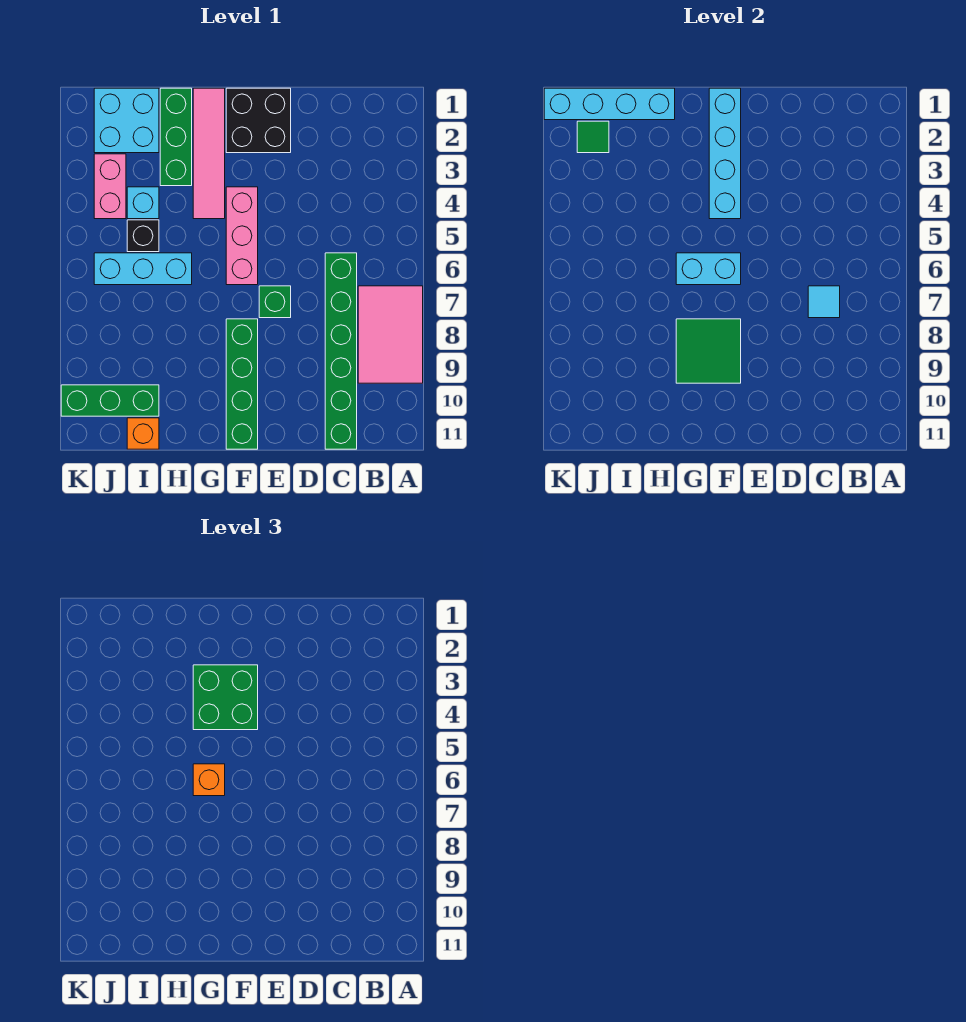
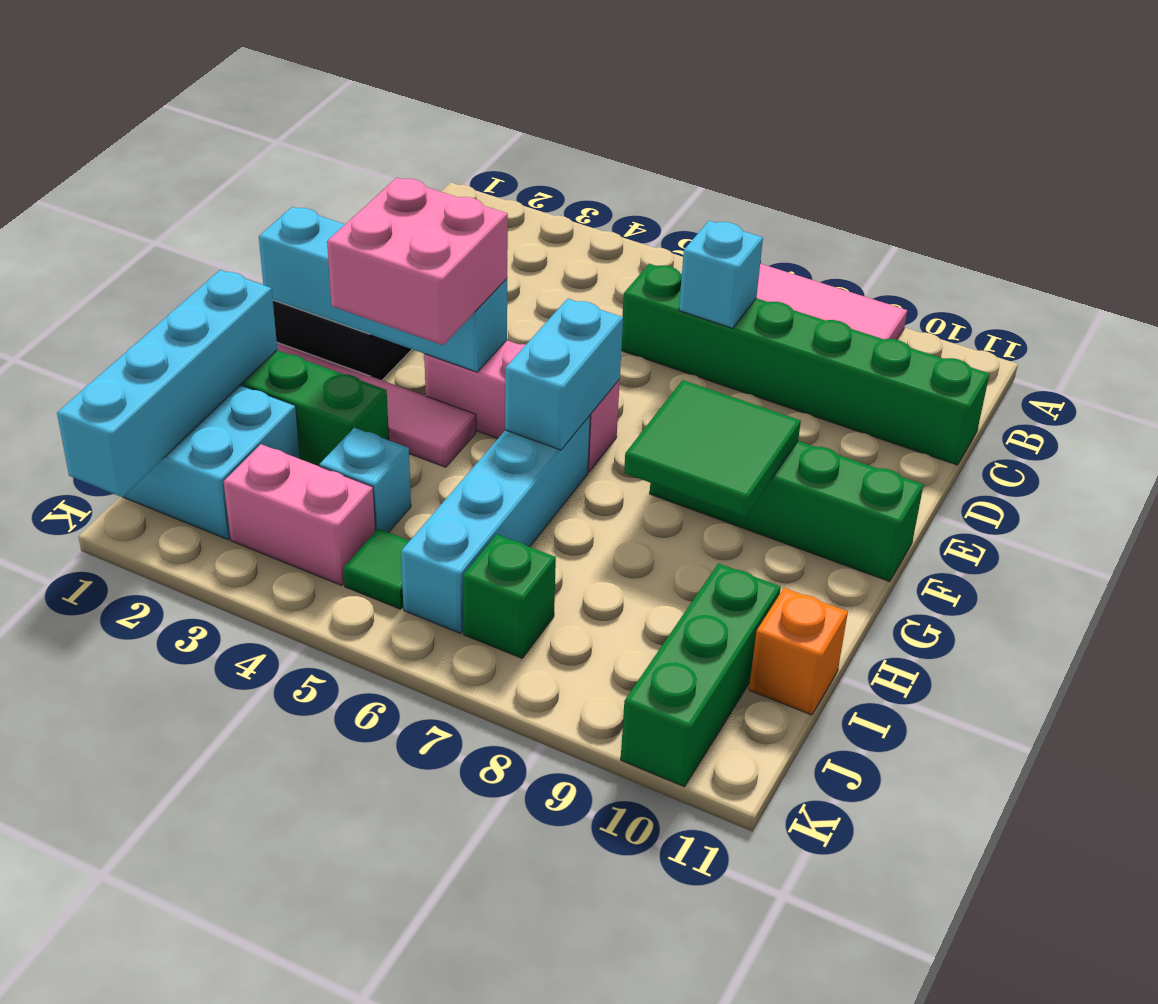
cyan 1x1 tile [808,286,840,318] -> cyan 1x1 brick [679,221,763,328]
green 1x1 brick [259,286,291,318] -> green 1x1 brick moved to [463,534,556,658]
green 2x2 brick [193,665,258,730] -> pink 2x2 brick [327,178,508,345]
orange 1x1 brick [193,764,225,796] -> none
cyan 1x3 brick [94,253,192,285] -> cyan 1x4 brick [401,416,590,633]
black 1x1 brick [127,220,159,252] -> none
green 1x1 tile [577,121,609,153] -> green 1x1 tile moved to [343,529,409,609]

